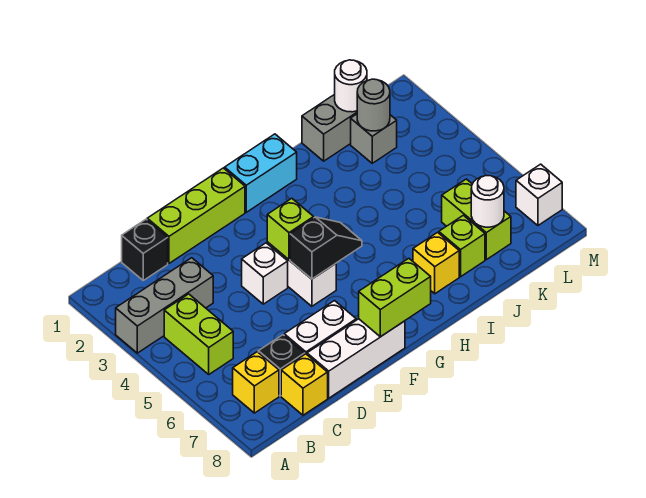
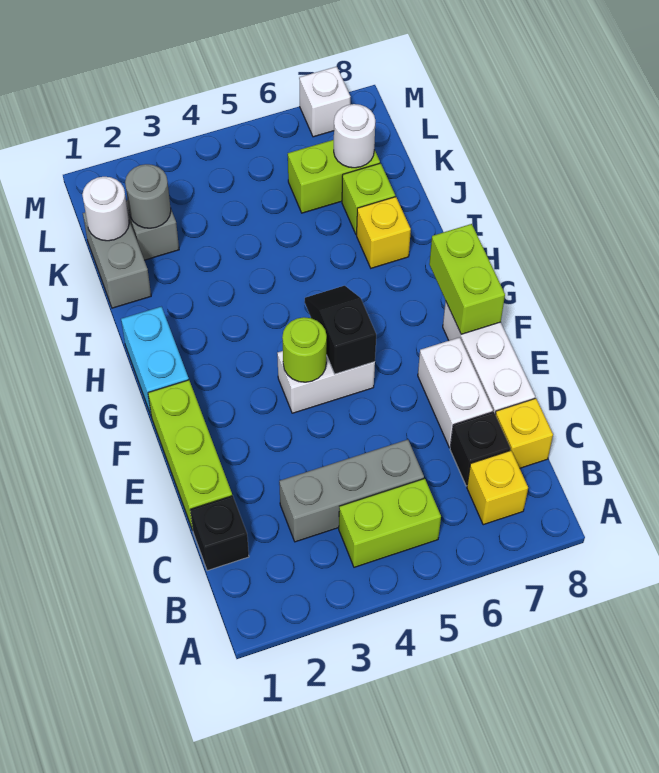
grey 1x3 brick [116,258,213,353] -> grey 1x3 brick turned to [279,440,424,542]
white 1x1 brick [242,243,288,304] -> none
lime 1x1 brick [267,198,314,260] -> lime 1x1 round brick [282,317,327,382]

